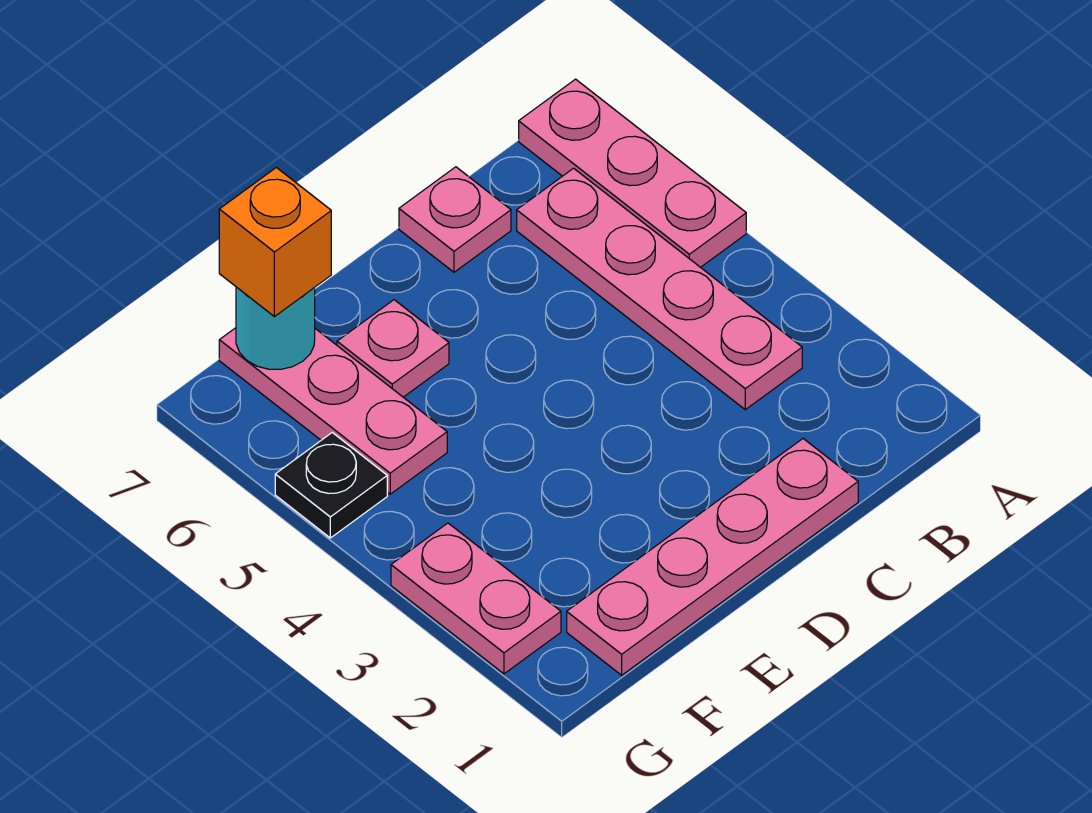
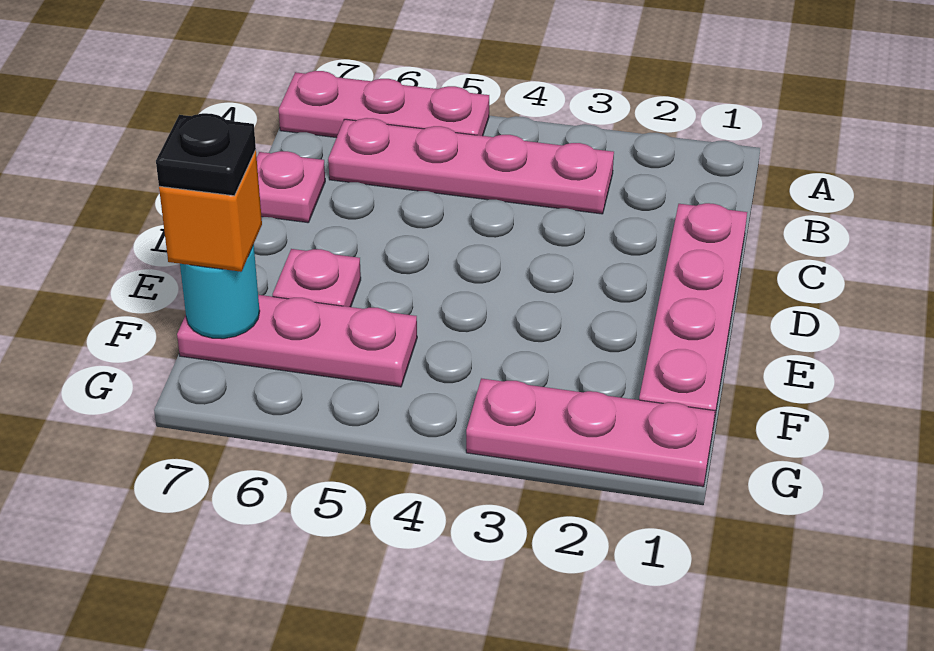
pink 1x2 plate [391,523,561,674] -> pink 1x3 plate [466,378,715,487]
black 1x1 plate [275,433,387,538] -> black 1x1 plate moved to [156,113,256,196]

